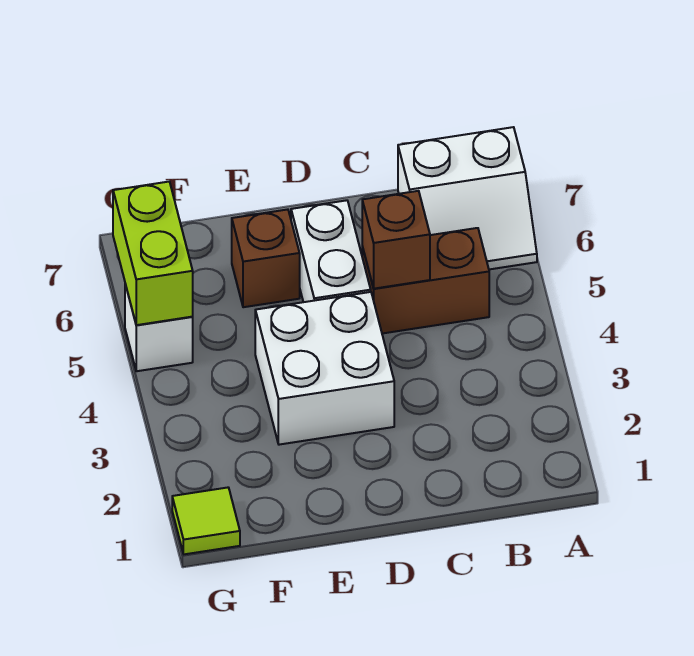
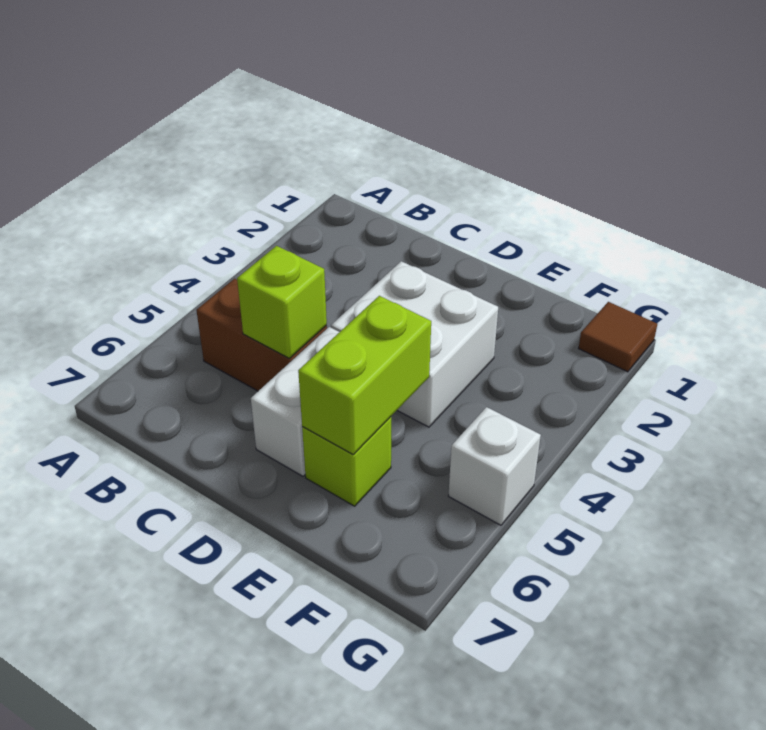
white 2x2 slope [398,127,537,269] -> none
brown 1x1 brick [362,191,430,289] -> lime 1x1 brick [237,246,327,358]
brown 1x1 brick [232,209,300,307] -> lime 1x1 brick [302,417,391,506]
lime 1x1 tile [172,488,240,554] -> brown 1x1 tile [579,302,657,372]
lime 1x2 brick [113,182,193,325] -> lime 1x2 brick moved to [298,296,431,454]

